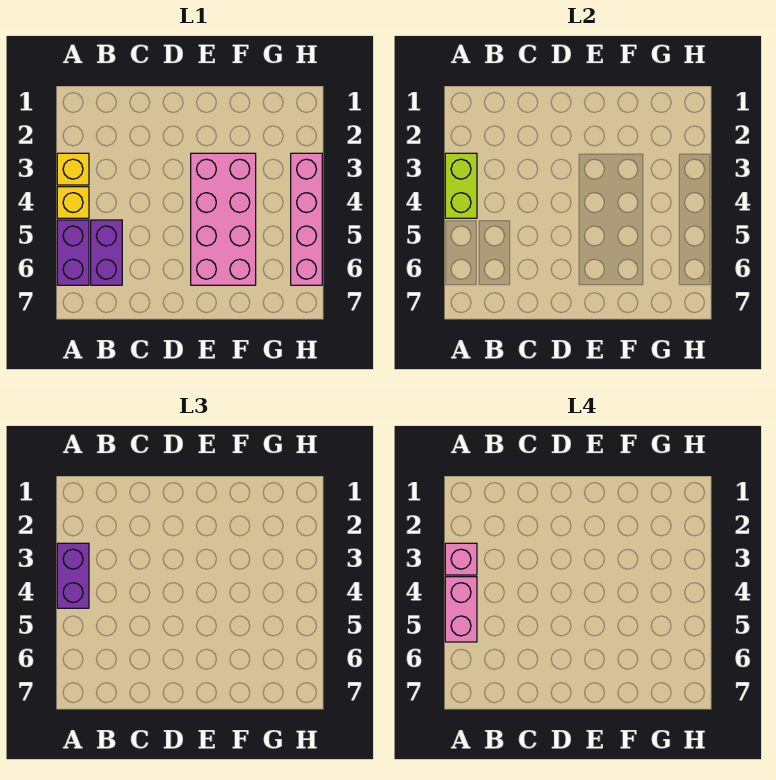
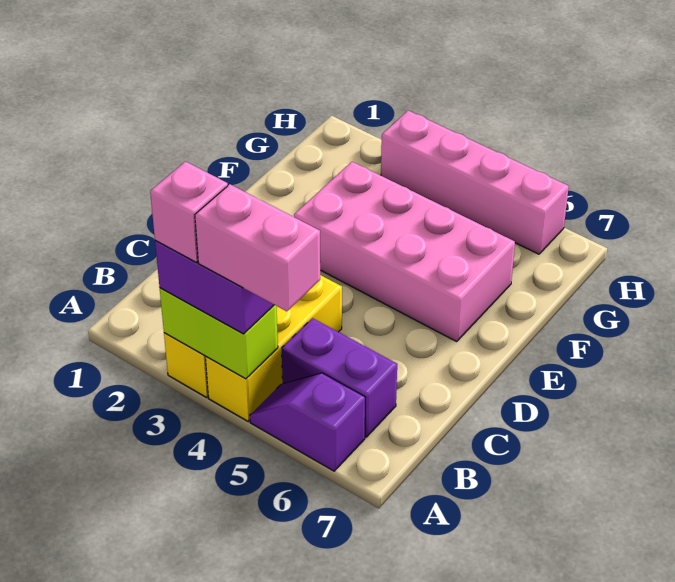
yellow 1x1 brick [57,187,89,218] -> yellow 1x3 brick [206,275,342,421]
purple 1x2 brick [57,220,89,285] -> purple 1x2 slope [250,373,365,471]

